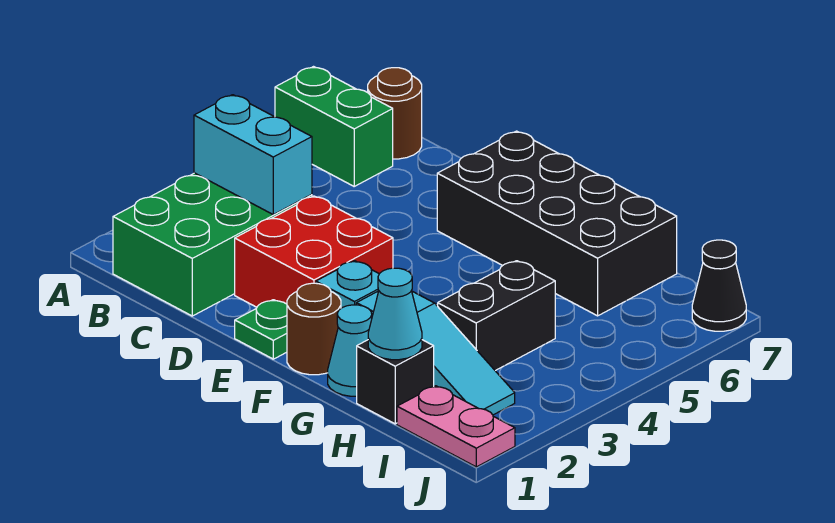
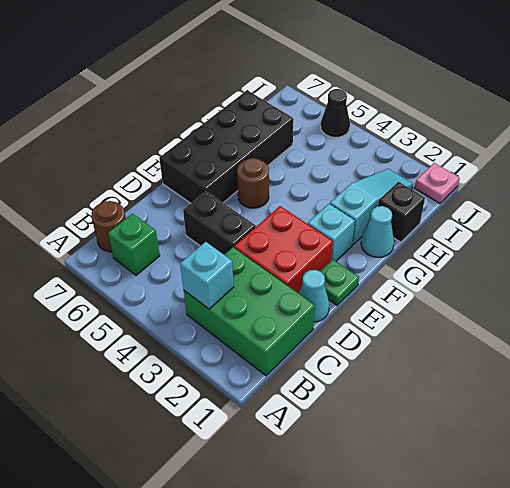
green 1x2 brick [275,67,393,186] -> green 1x1 brick [108,214,160,275]
cyan 1x2 brick [194,95,312,215] -> cyan 1x1 brick [180,242,234,309]
brown 1x1 round brick [287,283,341,375] -> brown 1x1 round brick moved to [237,158,269,208]
cyan 1x1 cone [368,268,422,360] -> cyan 1x1 cone moved to [299,270,329,322]
black 1x2 brick [438,261,555,371] -> black 1x2 brick moved to [183,192,256,254]
pink 1x2 plate [397,386,515,467] -> pink 1x1 plate [415,163,460,203]
black 1x1 cone [692,240,746,331] -> black 1x1 cone moved to [321,89,350,137]

